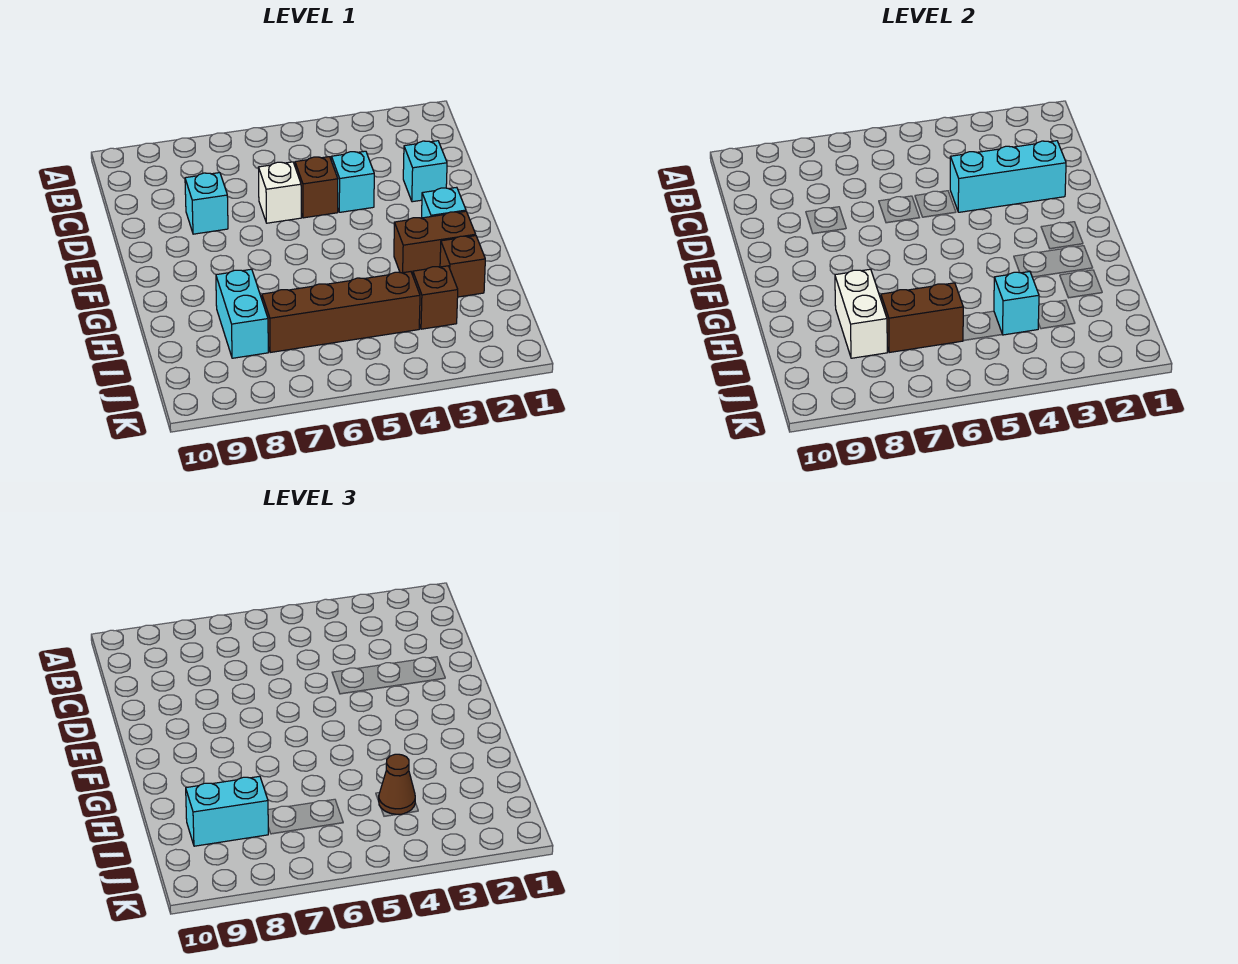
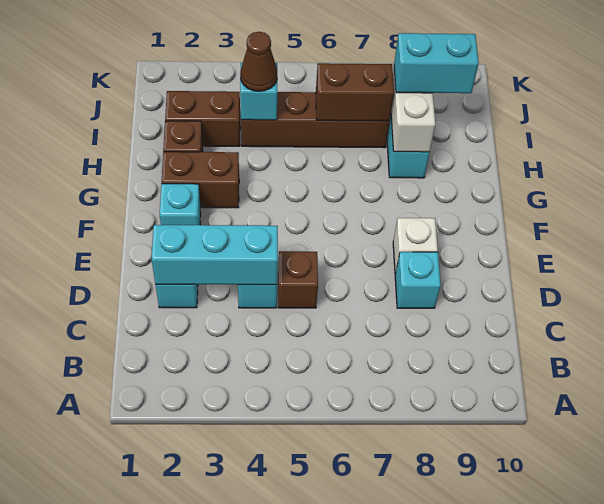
white 1x1 brick [259,162,301,223] -> white 1x1 brick moved to [393,218,438,274]
brown 1x1 brick [413,266,458,329] -> brown 1x2 brick [165,91,240,146]

